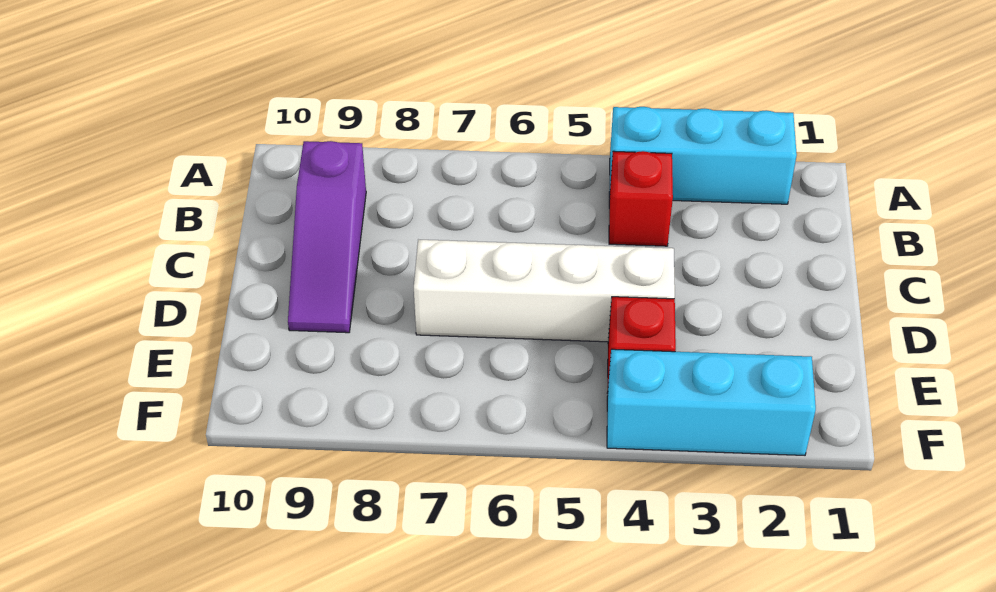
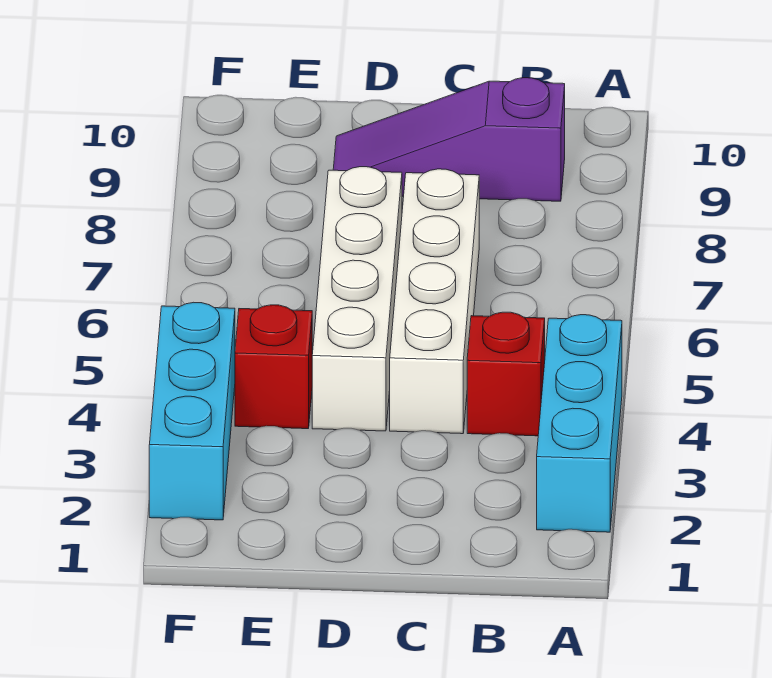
none -> white 1x4 brick [390,169,479,434]

